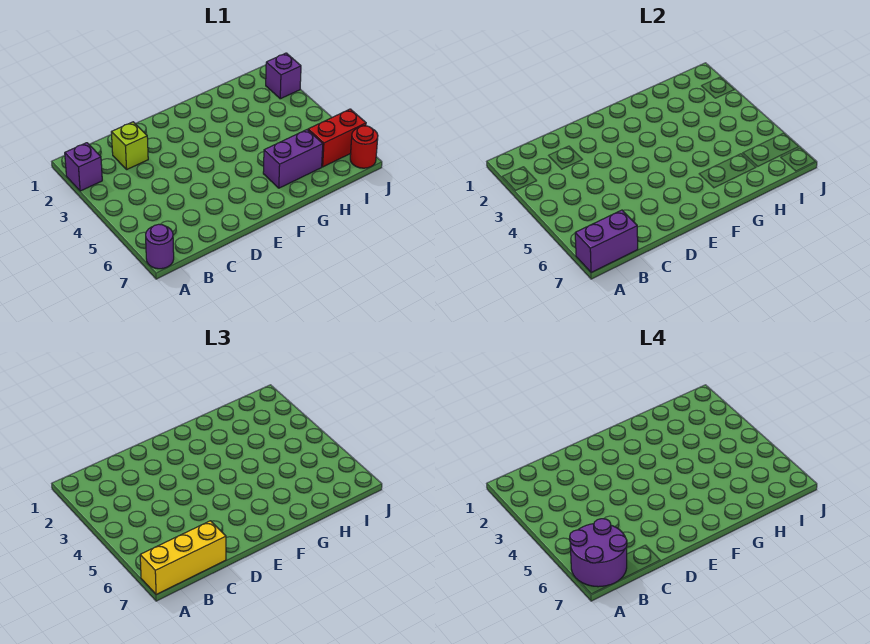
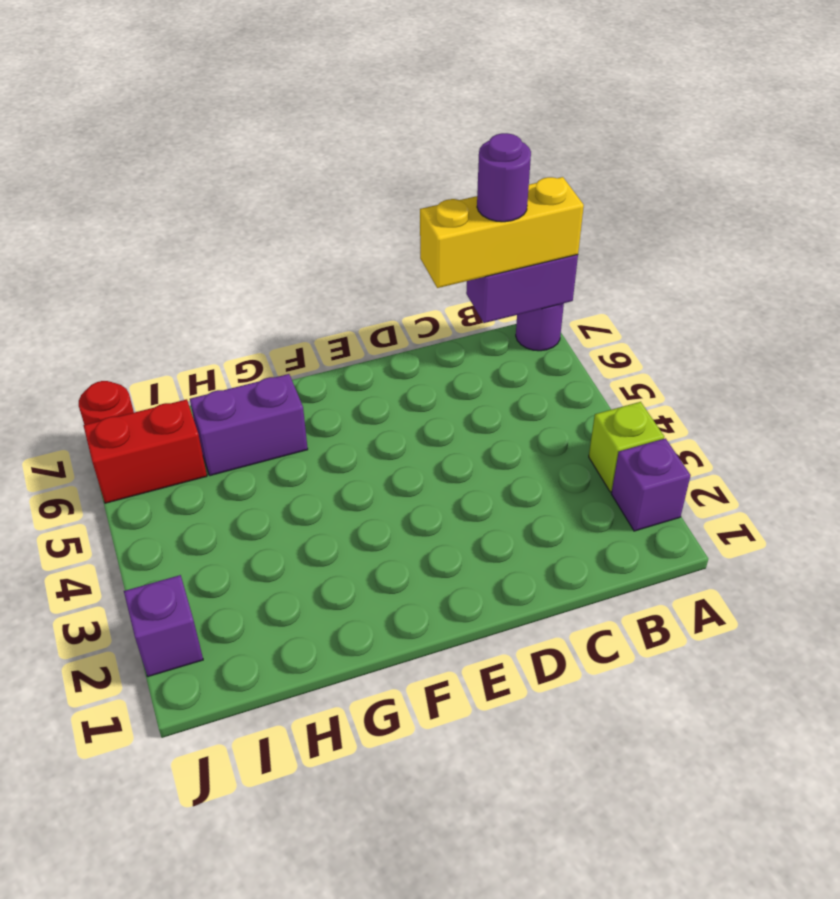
purple 2x2 round brick [570,519,627,587] -> purple 1x1 round brick [477,133,531,222]
lime 1x1 brick [111,122,148,169] -> lime 1x1 brick moved to [589,402,664,492]

